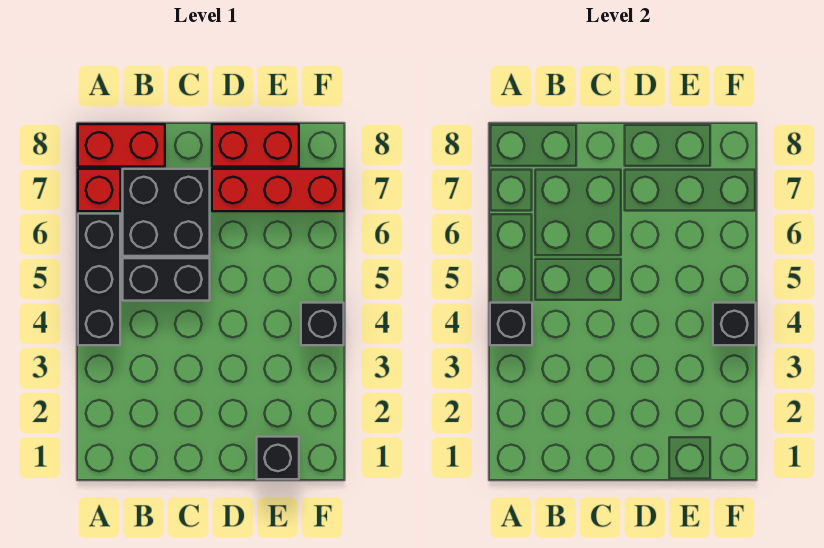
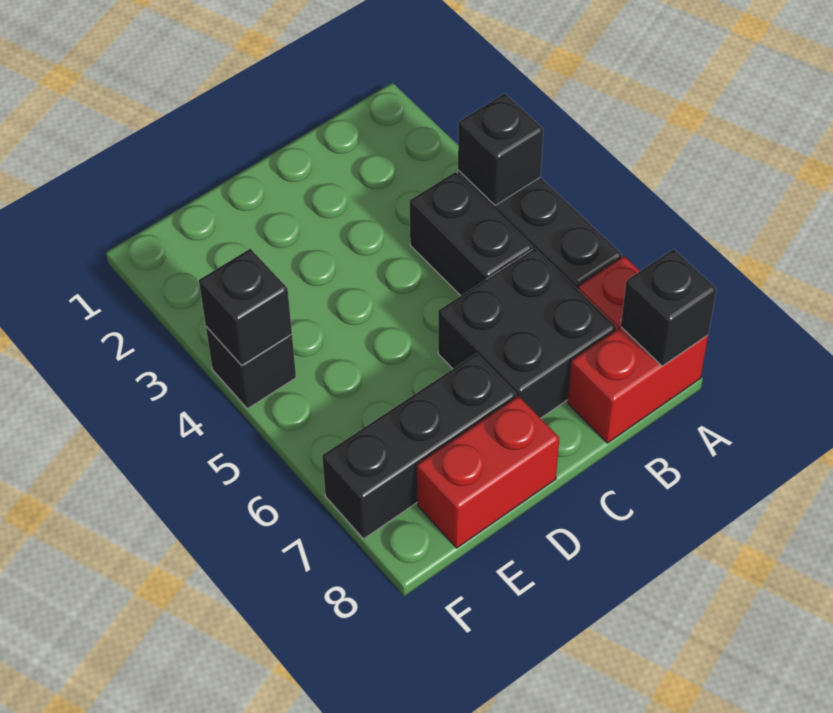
black 1x2 brick [123,258,210,301] -> black 1x2 brick turned to [410,172,533,296]
red 1x3 brick [212,169,344,211] -> black 1x3 brick [322,353,516,539]
black 1x1 brick [257,437,299,479] -> black 1x1 brick moved to [621,249,717,366]

